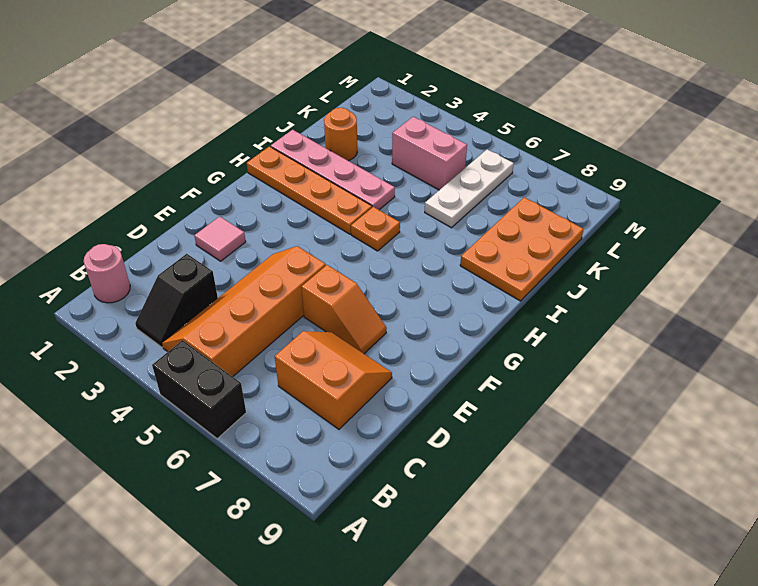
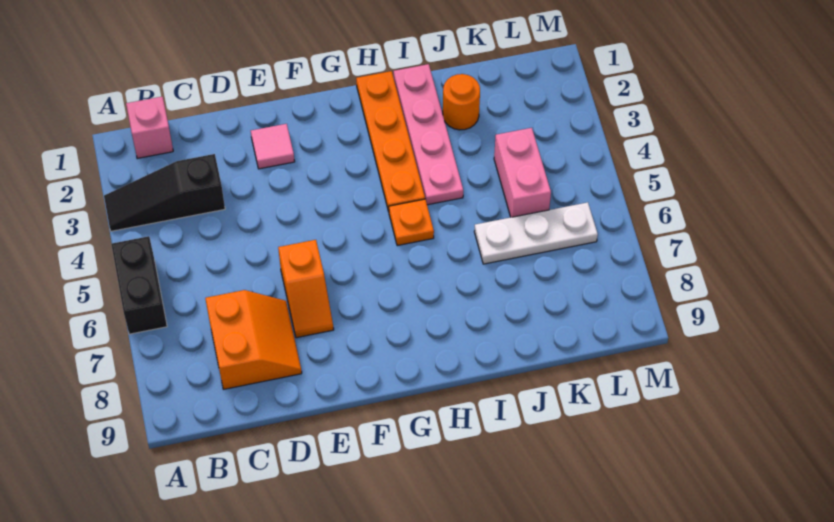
pink 1x1 round brick [84,244,130,303] -> pink 1x1 brick [126,97,173,159]
black 1x2 slope [135,254,218,347] -> black 1x3 slope [104,154,225,231]
orange 2x4 slope [162,246,326,377] -> none
orange 2x3 plate [460,197,584,301] -> none

